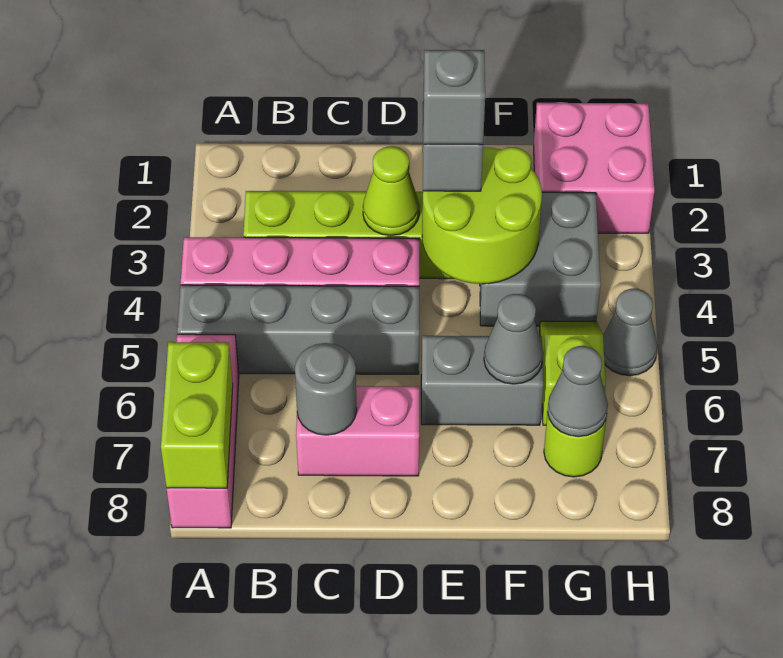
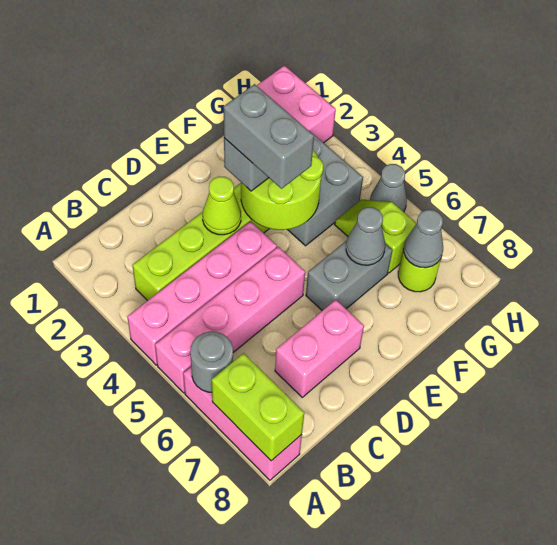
grey 1x4 brick [177,285,419,374] -> pink 1x4 brick [155,247,305,393]
grey 1x1 round brick [295,343,357,435] -> grey 1x1 round brick moved to [190,332,233,392]
grey 1x1 brick [424,50,485,145] -> grey 1x2 brick [224,84,314,189]

